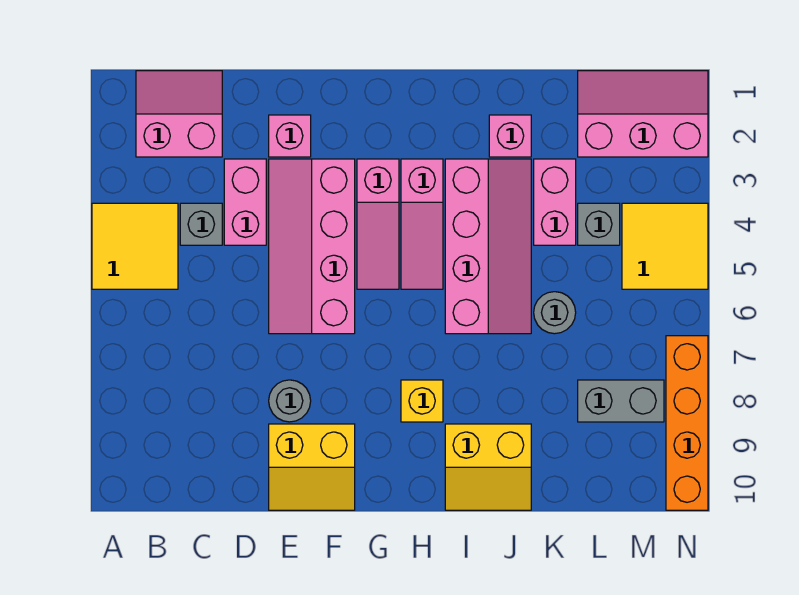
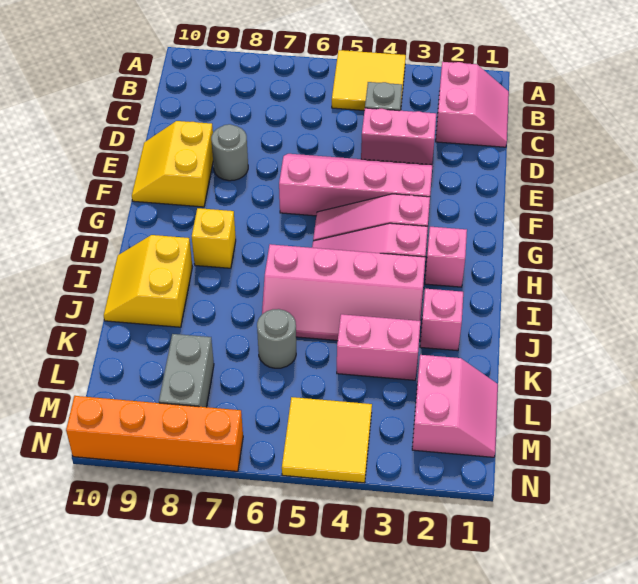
pink 1x1 brick [269,115,311,157] -> pink 1x1 brick moved to [425,227,467,287]
pink 2x3 slope [578,71,708,157] -> pink 2x2 slope [412,355,498,457]
grey 1x1 brick [578,203,620,245] -> none

